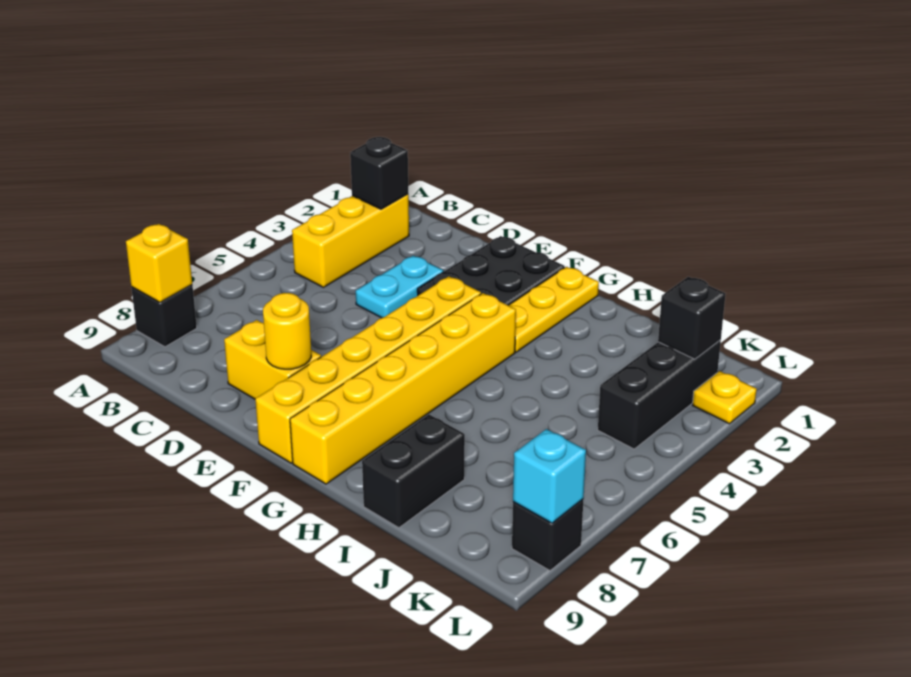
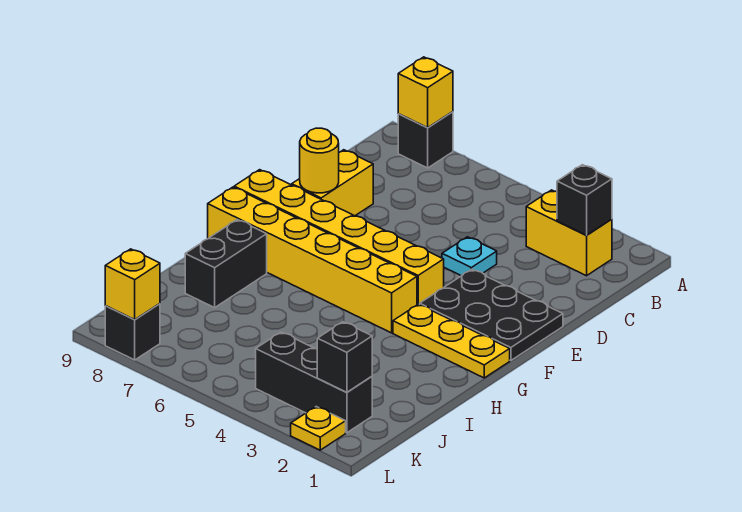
yellow 1x3 brick [292,194,409,287] -> yellow 1x2 brick [526,190,612,276]
cyan 1x2 plate [356,256,444,318] -> cyan 1x1 plate [442,237,497,276]
black 1x2 brick [362,415,465,528] -> black 1x2 brick turned to [185,220,267,308]
cyan 1x1 brick [513,429,586,523] -> yellow 1x1 brick [105,249,160,319]

